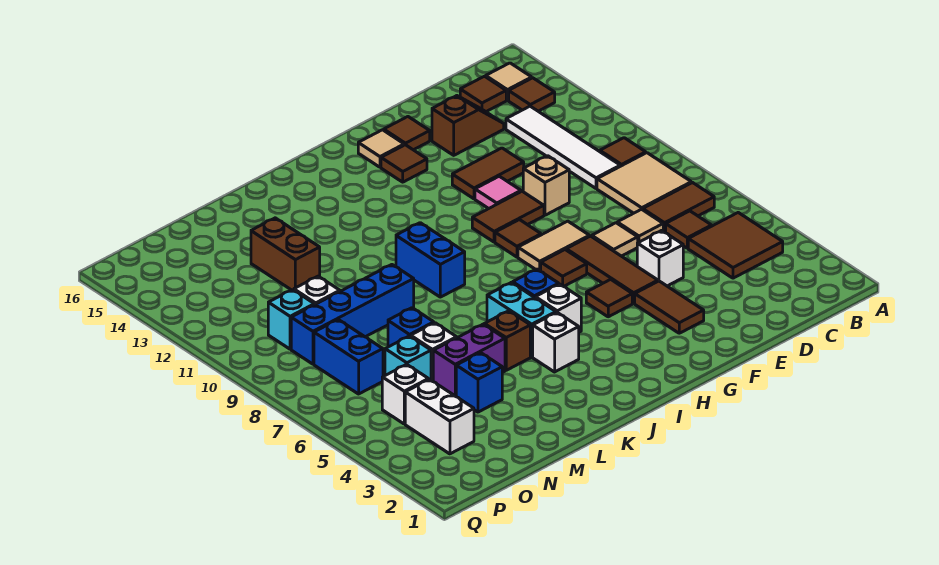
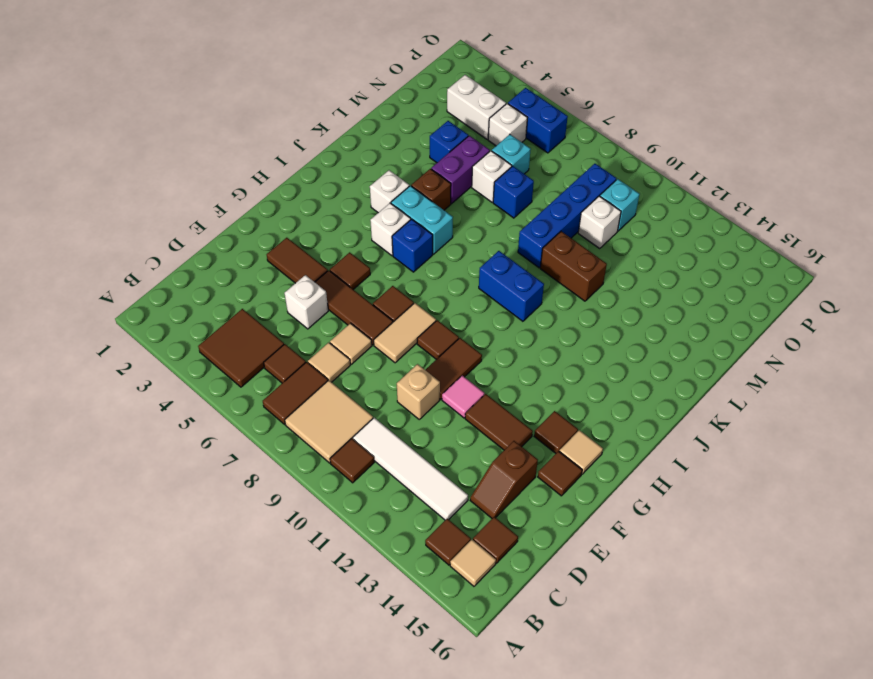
brown 1x2 tile [452,148,524,199] -> brown 1x2 tile turned to [465,394,533,450]
brown 1x2 brick [251,218,320,290] -> brown 1x2 brick moved to [540,231,607,301]
blue 1x2 brick [314,320,383,394] -> blue 1x2 brick moved to [508,88,568,153]

